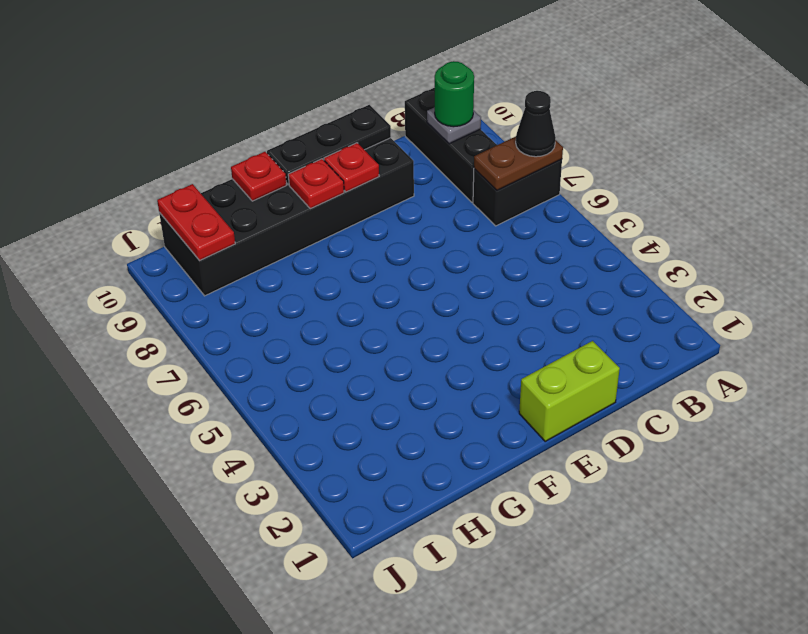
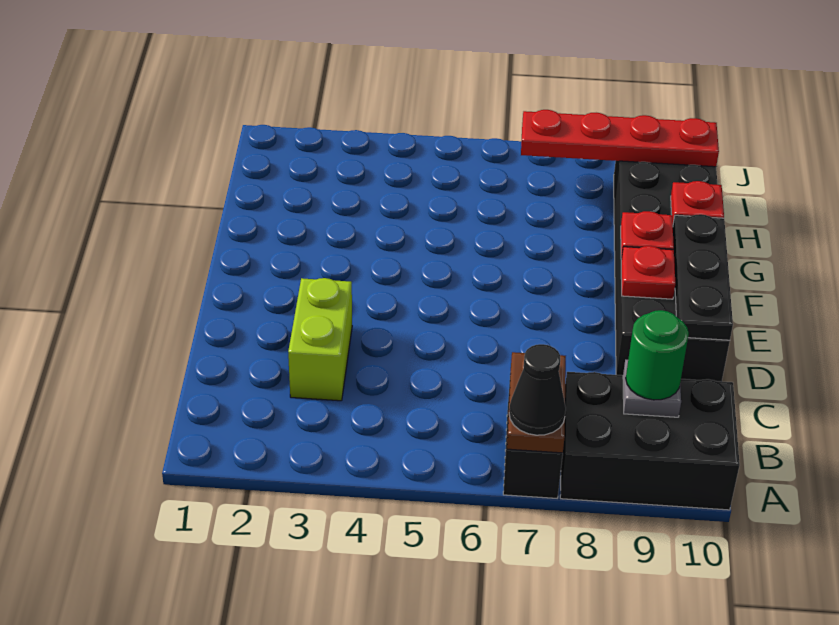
black 1x3 brick [405,88,497,202] -> black 2x3 brick [560,372,740,510]
lime 1x2 brick [519,341,620,441] -> lime 1x2 brick moved to [288,278,352,401]
red 1x2 plate [157,184,235,261] -> red 1x4 plate [521,110,719,167]

